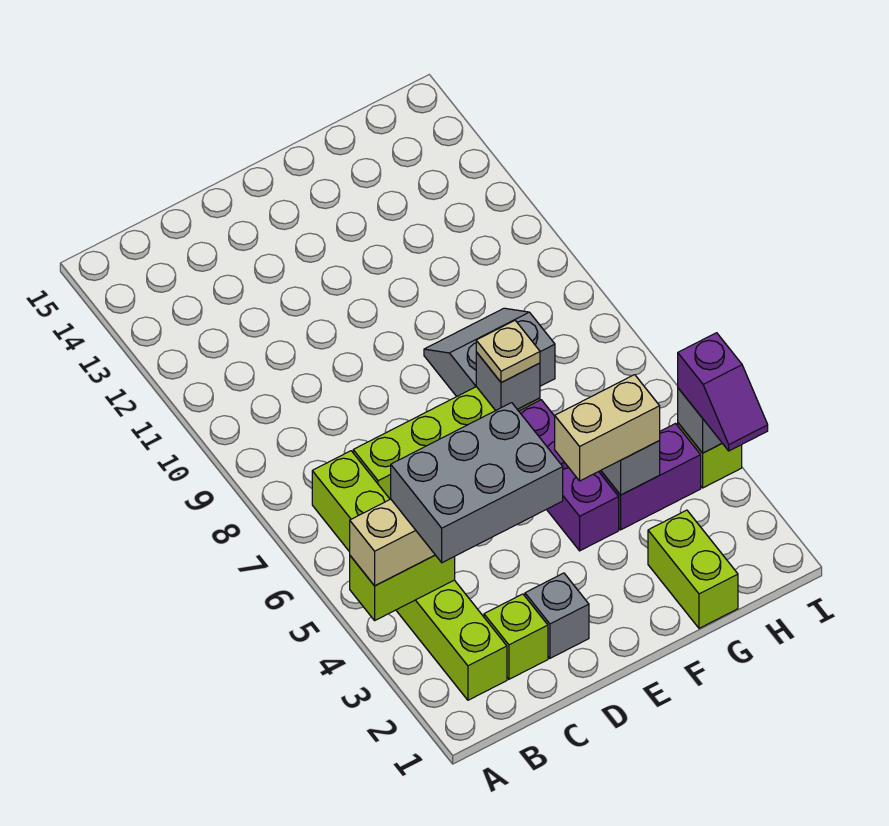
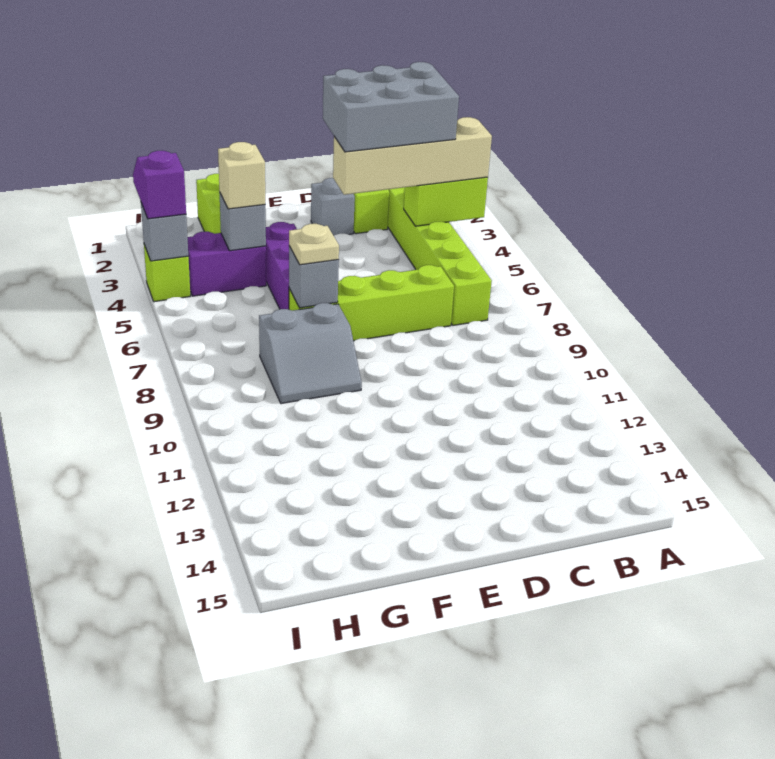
tan 1x2 brick [555,375,660,481] -> tan 1x1 brick [218,142,265,209]

